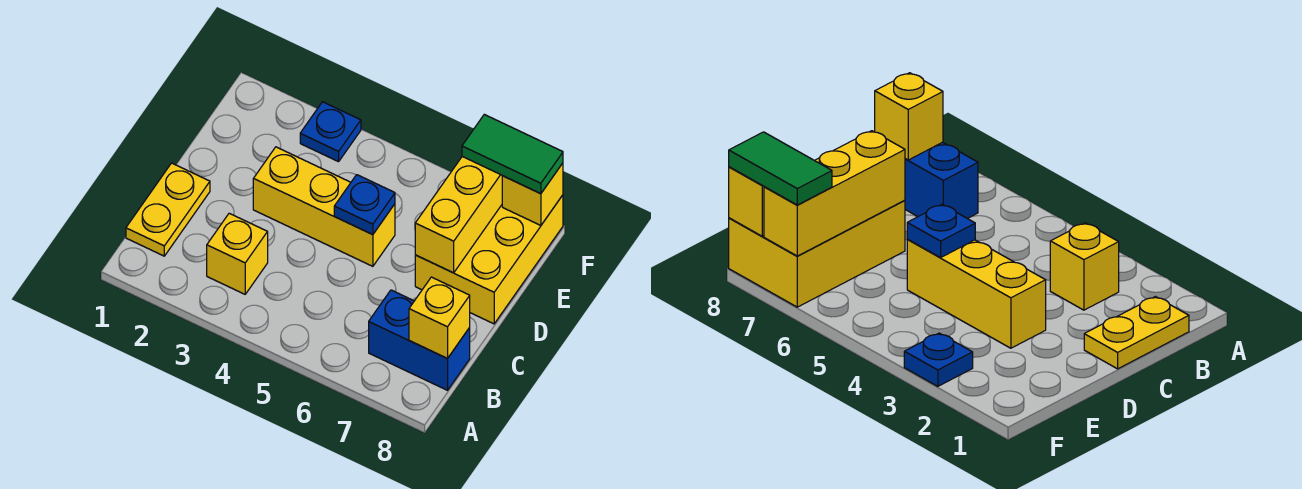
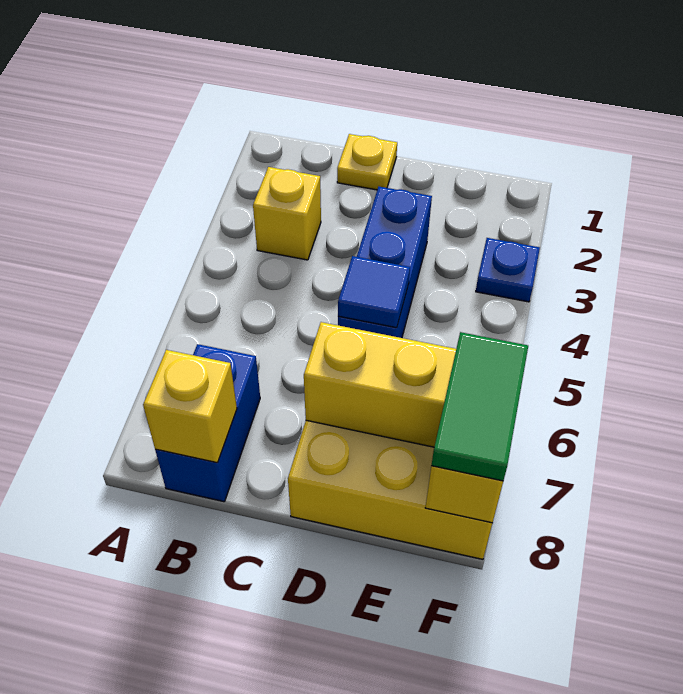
yellow 1x2 plate [126,163,210,256] -> yellow 1x1 plate [337,134,397,190]
yellow 1x3 brick [253,147,395,266] -> blue 1x3 brick [338,187,432,338]
blue 1x1 plate [334,175,395,235] -> blue 1x1 tile [338,256,410,328]

